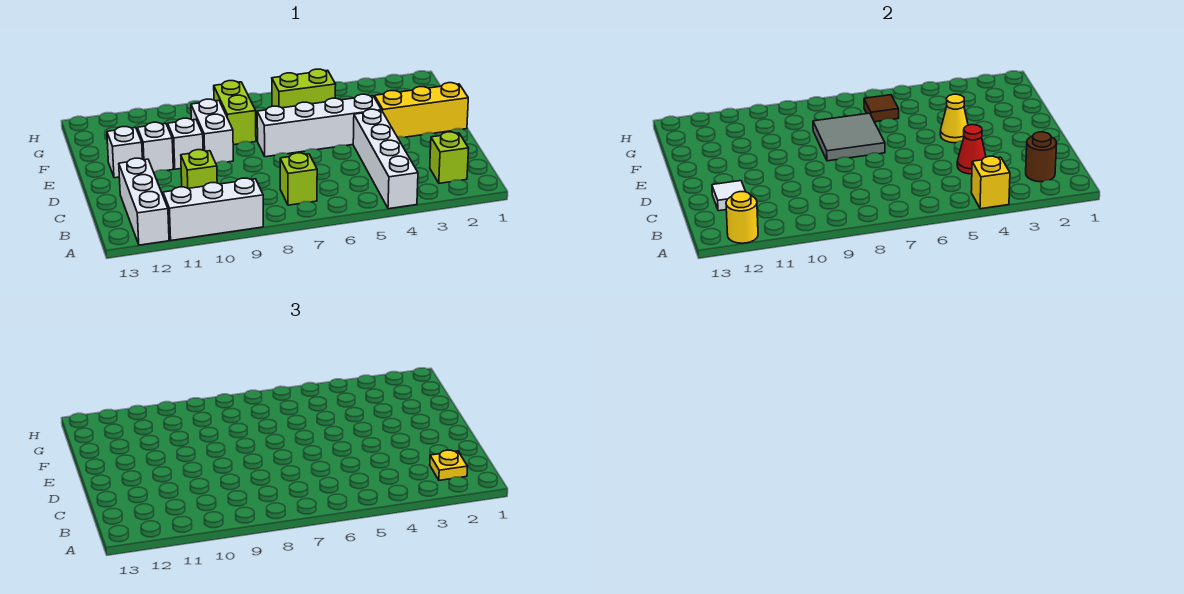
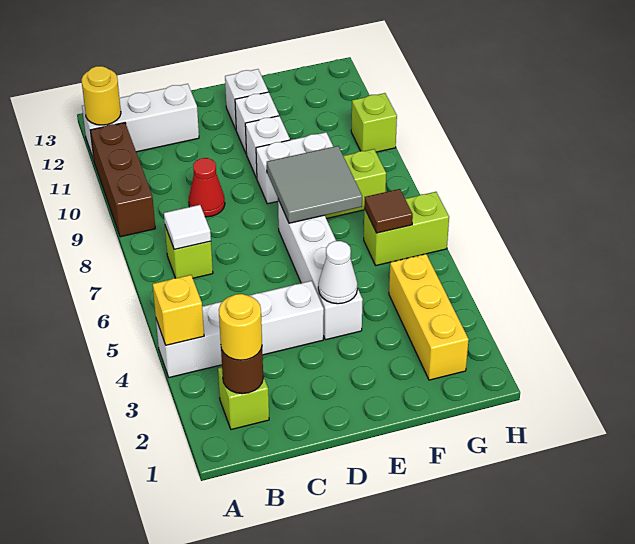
white 1x3 brick [163,178,263,240] -> brown 1x3 brick [90,123,155,237]
yellow 1x1 plate [430,450,468,480] -> yellow 1x1 round brick [219,294,262,360]
red 1x1 cone [957,125,986,174] -> red 1x1 cone moved to [189,158,225,217]
lime 1x1 brick [181,150,217,188] -> lime 1x1 brick moved to [351,93,397,152]
white 1x1 tile [712,181,746,211] -> white 1x1 tile moved to [164,205,211,249]
yellow 1x3 brick [374,83,468,137] -> yellow 1x3 brick moved to [389,254,469,380]
yellow 1x1 cone [940,94,968,143] -> white 1x1 cone [318,241,357,304]
lime 1x2 brick [272,69,336,108] -> lime 1x2 brick turned to [364,192,449,266]

